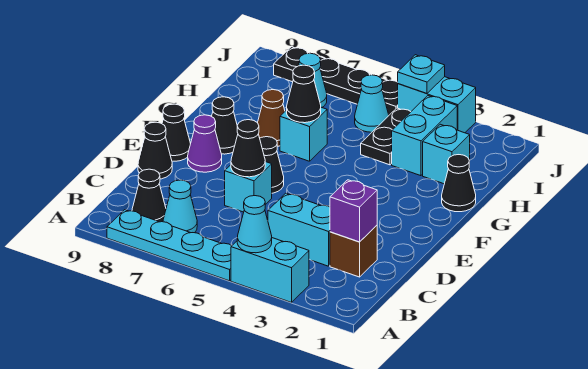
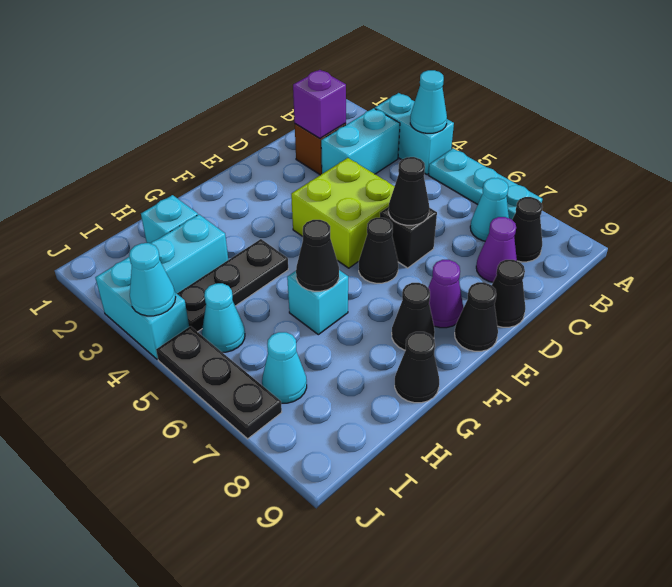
cyan 1x4 plate [107,210,231,281] -> cyan 1x3 plate [429,148,543,219]
cyan 1x2 brick [268,193,330,266] -> cyan 1x2 brick turned to [321,108,400,174]
none -> purple 1x1 cone [476,217,517,282]
none -> lime 2x2 brick [291,158,395,268]
cyan 1x1 brick [225,162,272,212] -> black 1x1 brick [380,207,437,268]
black 1x1 cone [442,155,476,212] -> black 1x1 cone moved to [395,332,439,403]
brown 1x1 cone [258,90,285,146] -> none
black 1x2 plate [361,108,411,165] -> black 1x3 plate [177,239,288,332]
cyan 1x1 plate [398,55,445,94] -> cyan 1x1 cone [129,243,176,316]
black 1x4 plate [274,47,398,115] -> black 1x3 plate [156,326,282,439]

